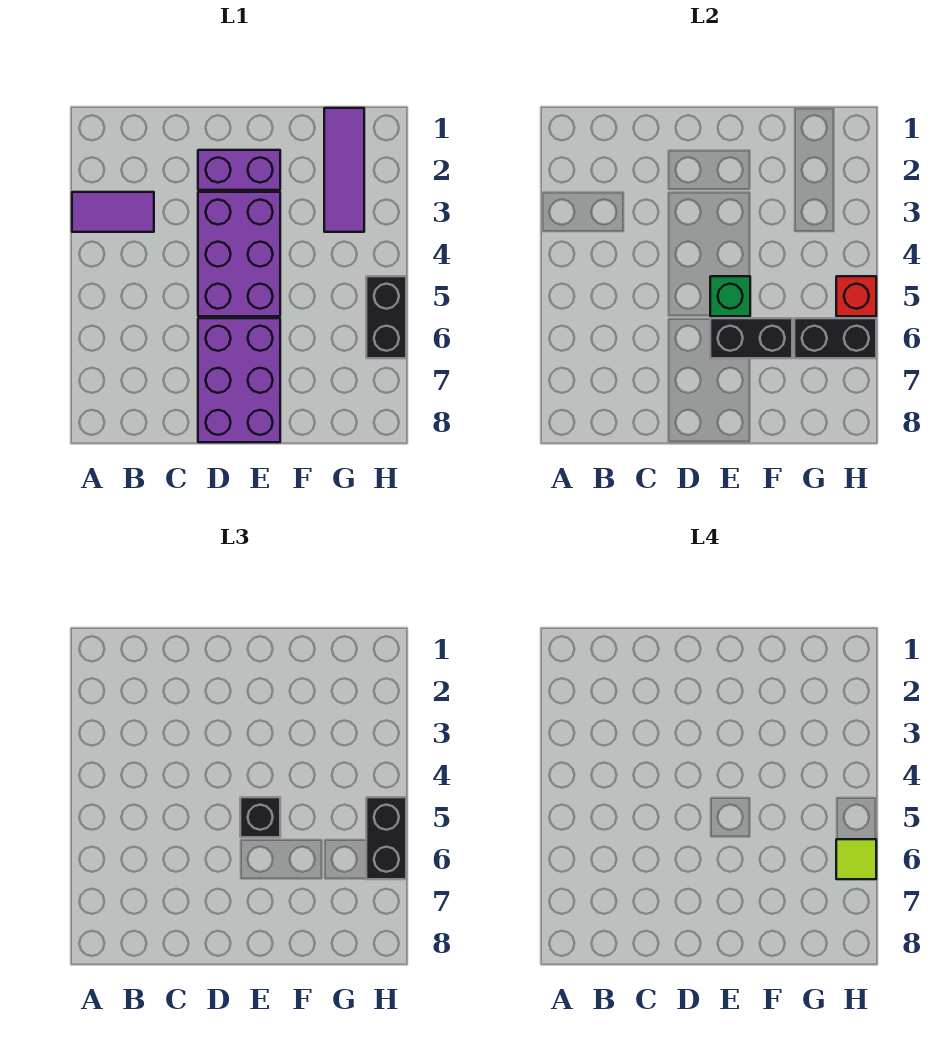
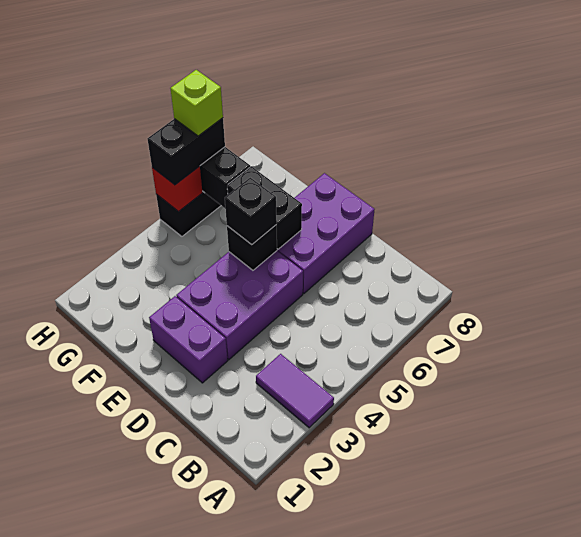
green 1x1 brick [710,276,750,316] -> black 1x1 brick [227,225,277,270]
purple 1x3 tile [324,108,364,232] -> none
lime 1x1 tile [836,839,876,879] -> lime 1x1 brick [170,70,223,136]

